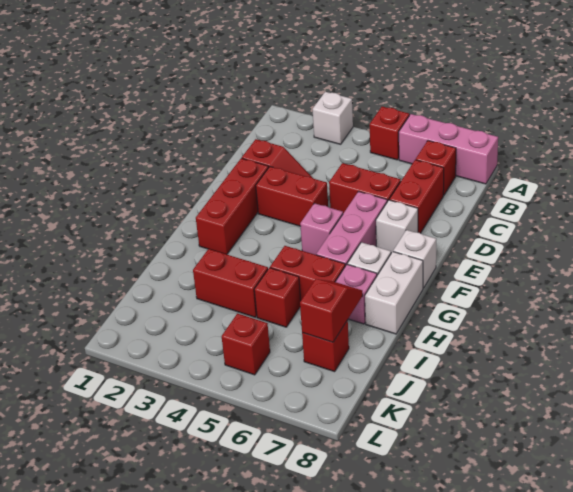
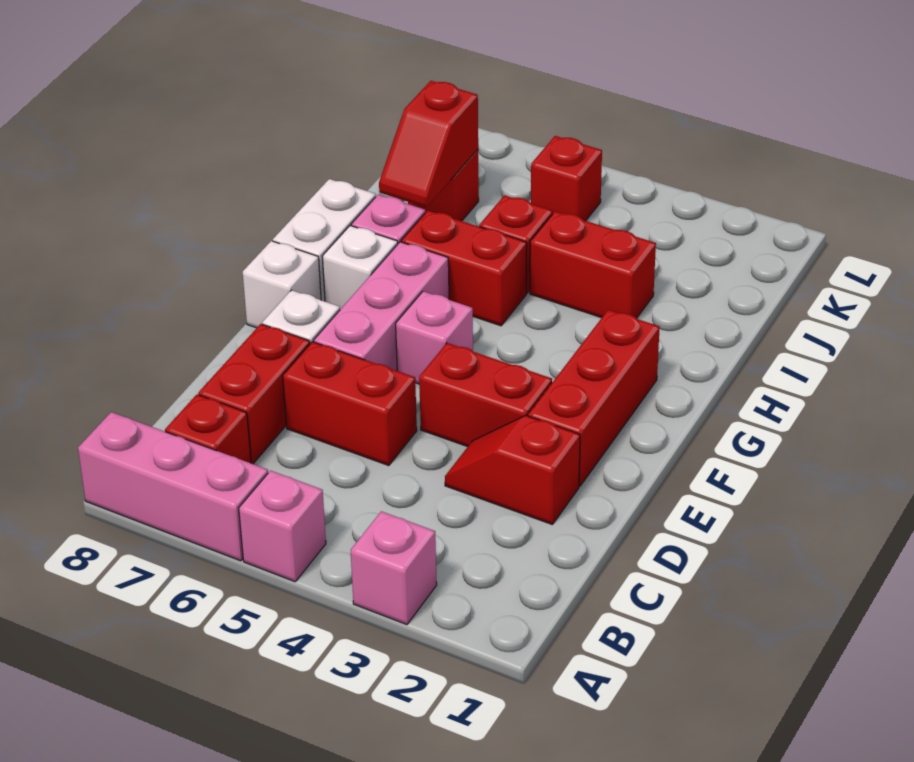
white 1x1 brick [313,92,353,144] -> pink 1x1 brick [351,511,437,625]
red 1x1 brick [370,107,409,160] -> pink 1x1 brick [239,471,326,582]

